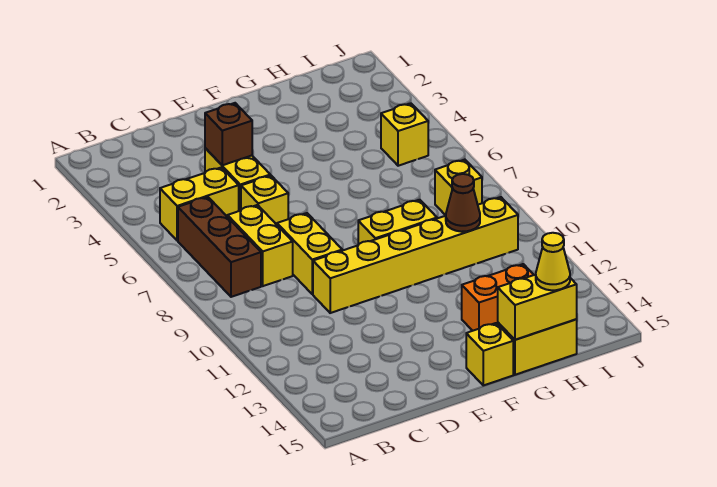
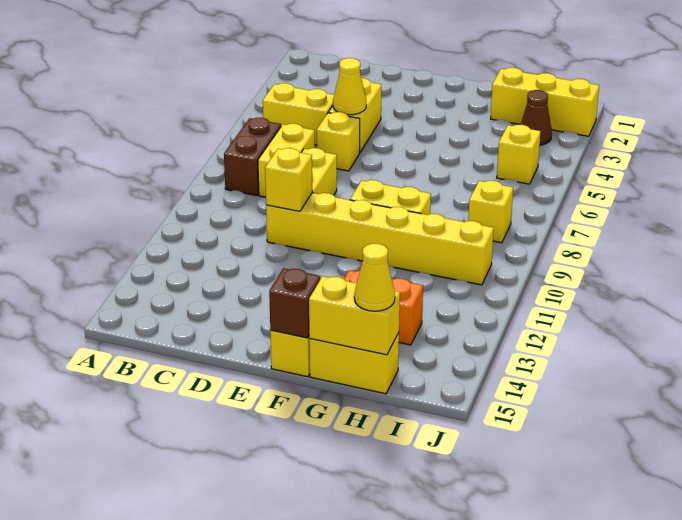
brown 1x3 brick [178,197,261,297] -> brown 1x2 brick [224,118,281,195]
brown 1x1 brick [205,103,252,165] -> brown 1x1 brick moved to [269,268,320,338]
none -> yellow 1x1 cone [333,58,366,115]
none -> yellow 1x1 brick [265,148,312,211]
none -> yellow 1x3 brick [491,68,599,136]
brown 1x1 cone [446,174,480,232] -> brown 1x1 cone moved to [520,90,552,145]

